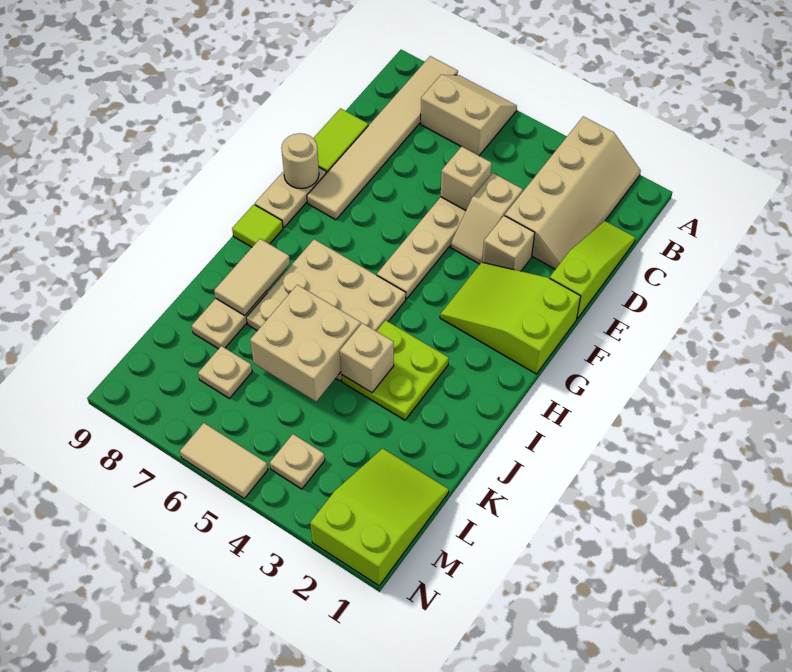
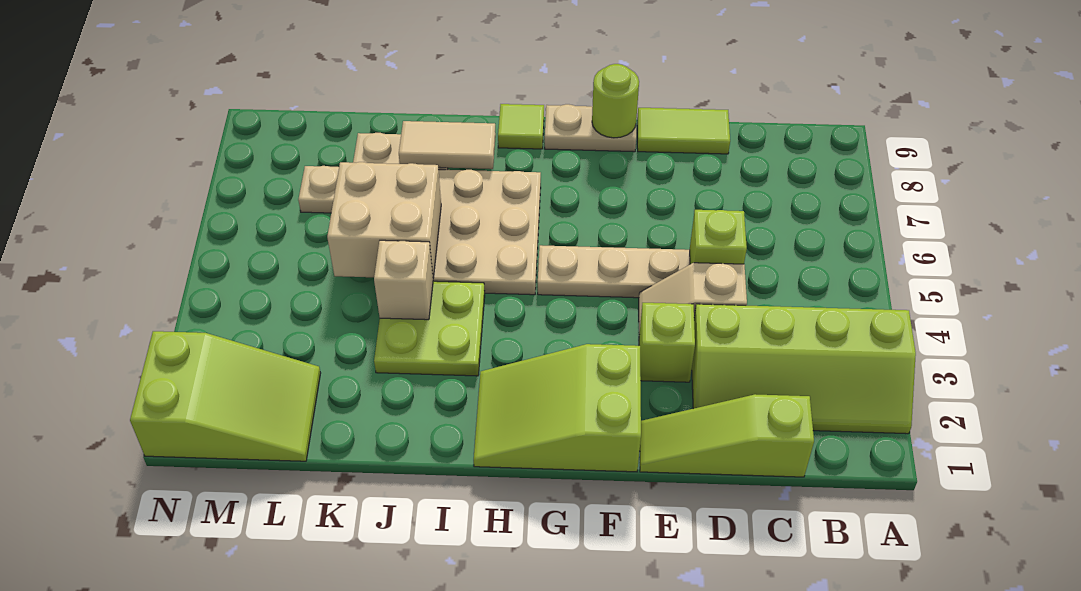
tan 2x4 slope [505,117,641,269] -> lime 2x4 slope [692,304,916,434]
tan 2x2 slope [421,75,517,155] -> none
tan 1x6 tile [307,56,458,220] -> none
lime 1x3 slope [550,221,635,319] -> lime 1x3 slope turned to [640,394,814,477]
tan 1x1 brick [441,146,492,210] -> lime 1x1 brick [690,210,747,264]
tan 1x1 brick [482,216,535,271] -> lime 1x1 brick [639,303,695,382]
lime 2x3 slope [440,262,581,374] -> lime 2x3 slope turned to [474,344,641,472]
tan 1x1 round brick [281,133,319,189] -> lime 1x1 round brick [592,64,639,138]
tan 1x1 plate [270,434,325,489] -> none
tan 1x2 tile [180,423,268,498] -> none

